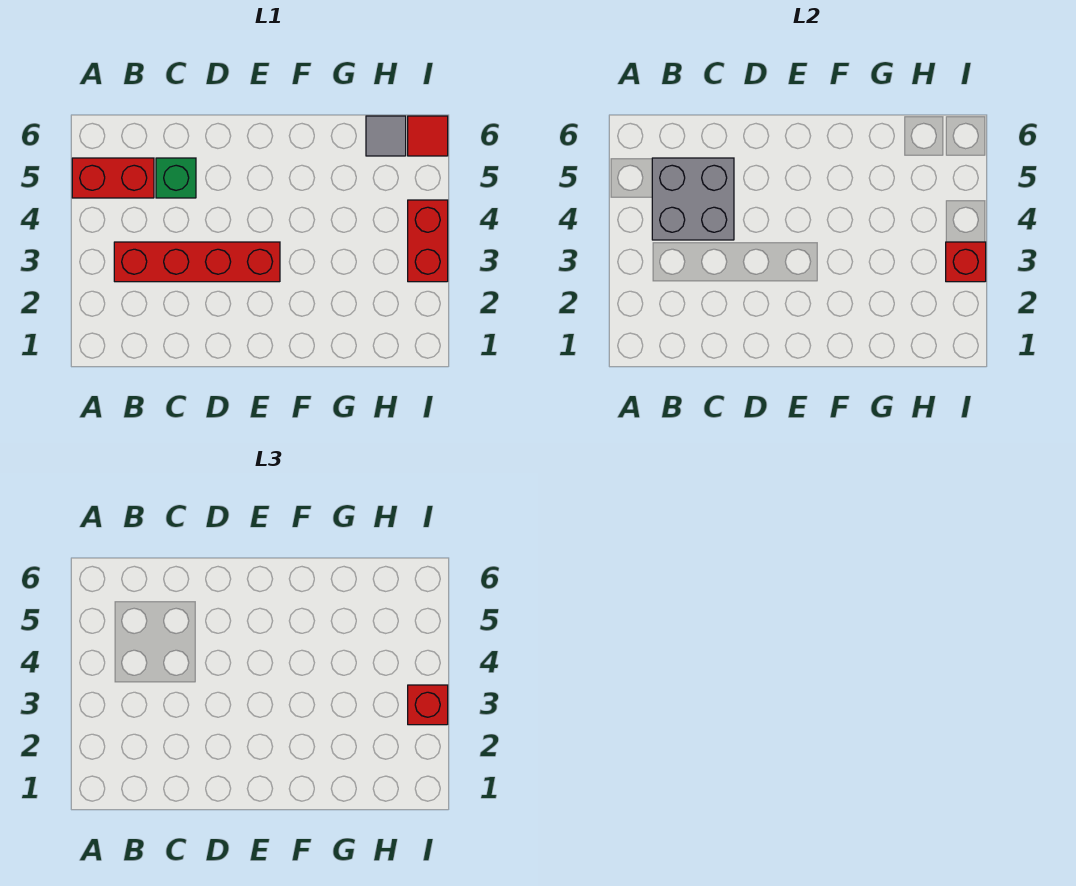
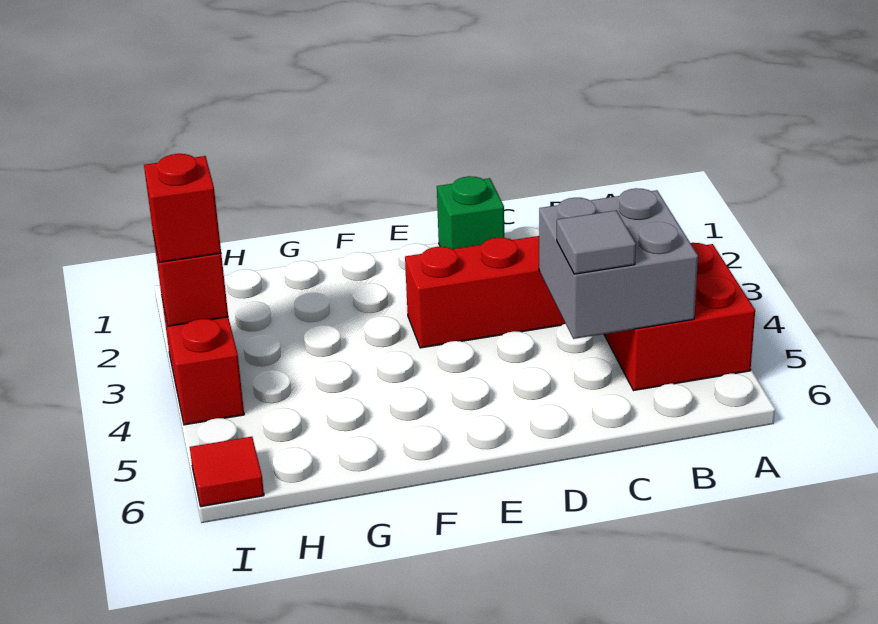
red 1x2 brick [72,158,154,198] -> red 2x2 brick [604,243,755,391]
green 1x1 brick [156,158,196,198] -> green 1x1 brick moved to [437,176,504,249]
grey 1x1 tile [366,116,406,156] -> grey 1x1 tile moved to [557,210,636,274]

